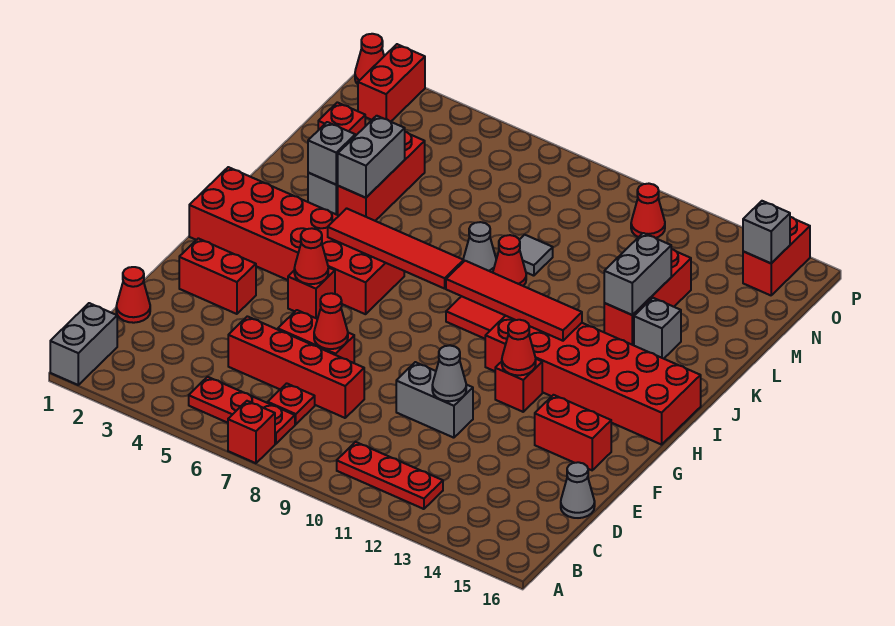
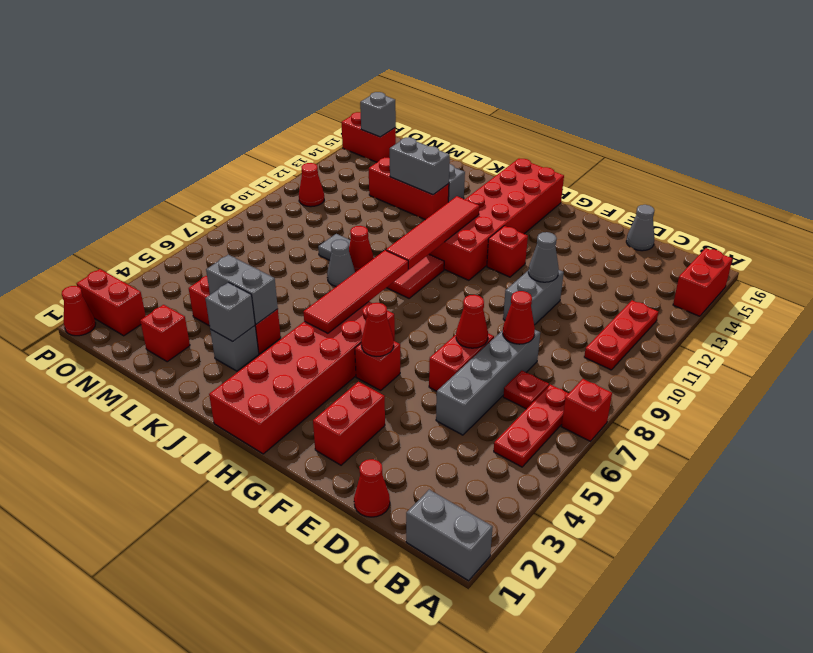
red 1x4 brick [228,316,364,418] -> grey 1x4 brick [436,330,540,435]
red 1x2 brick [535,395,611,470] -> red 1x2 brick moved to [673,248,732,316]
red 1x1 cone [502,320,536,375] -> red 1x1 cone moved to [503,291,535,344]

